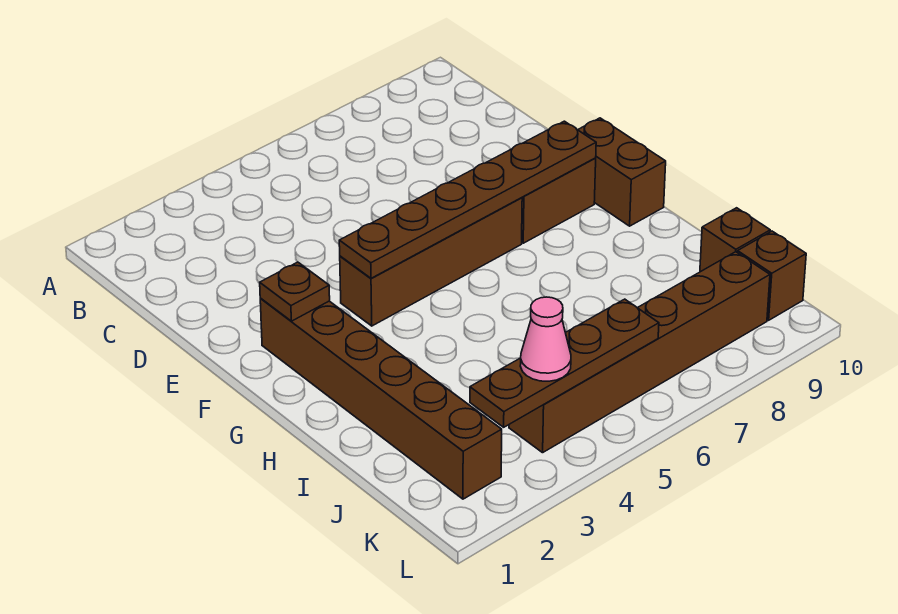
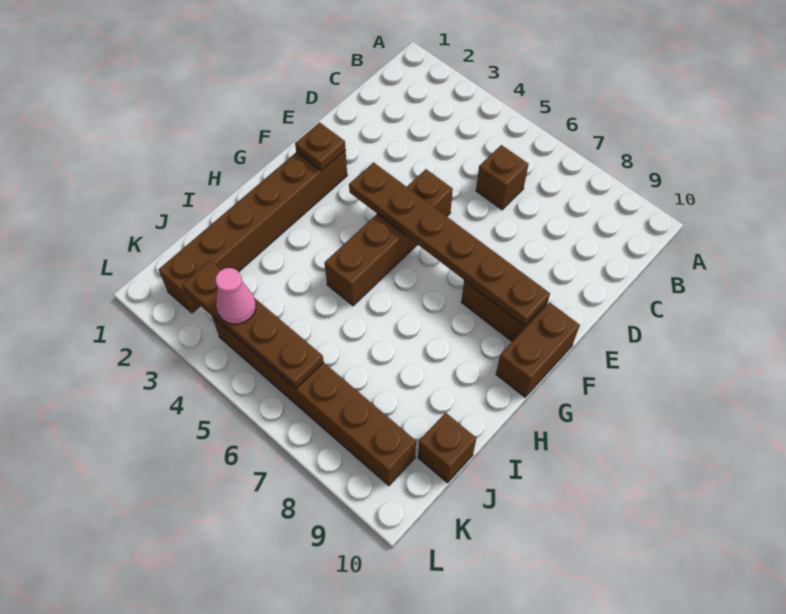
brown 1x4 brick [340,198,522,326] -> brown 1x4 brick turned to [325,169,453,306]
brown 1x1 brick [737,231,806,320] -> brown 1x1 brick moved to [476,145,528,210]

